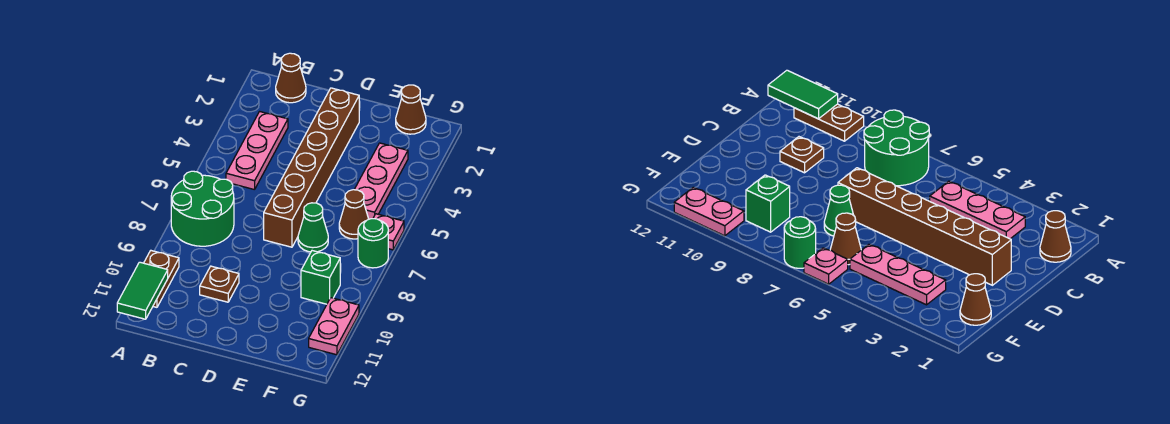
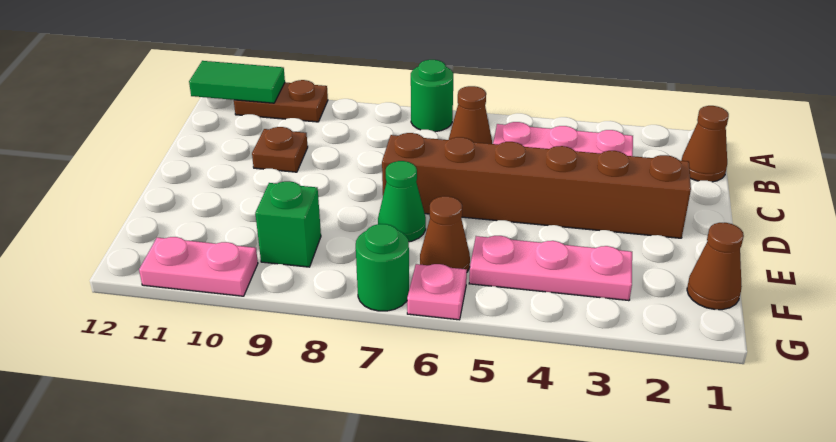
green 2x2 round brick [171,171,234,246] -> green 1x1 round brick [411,60,453,132]
none -> brown 1x1 cone [449,86,492,144]

